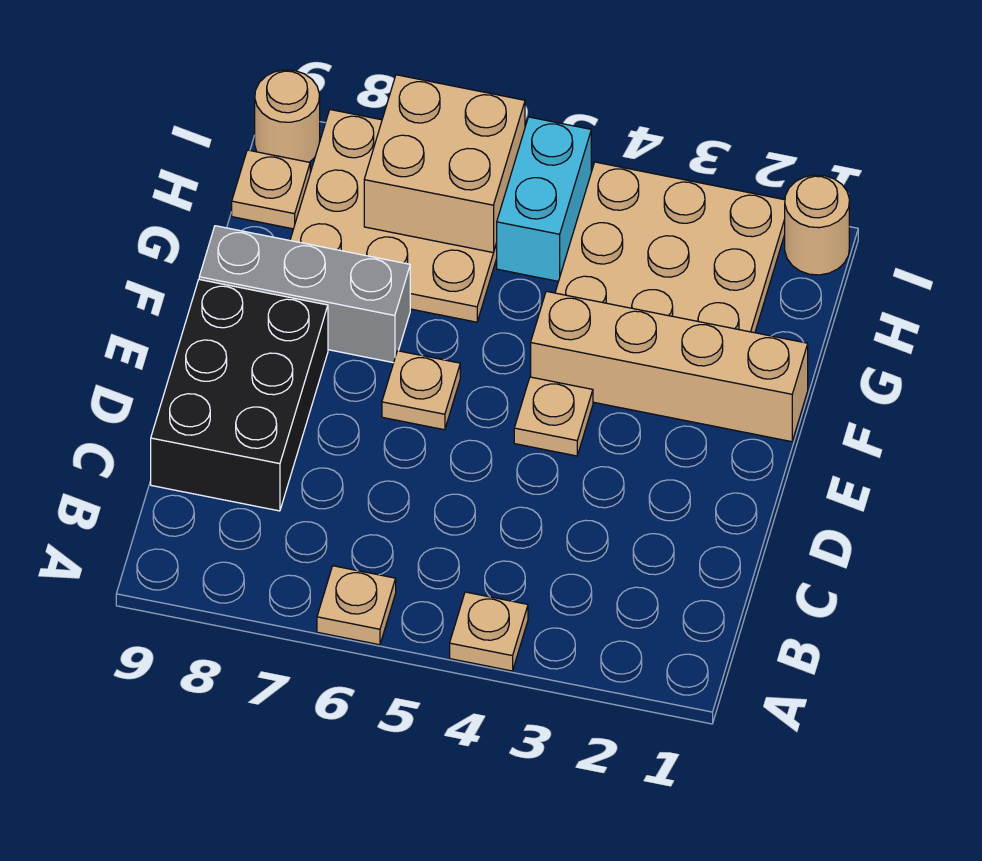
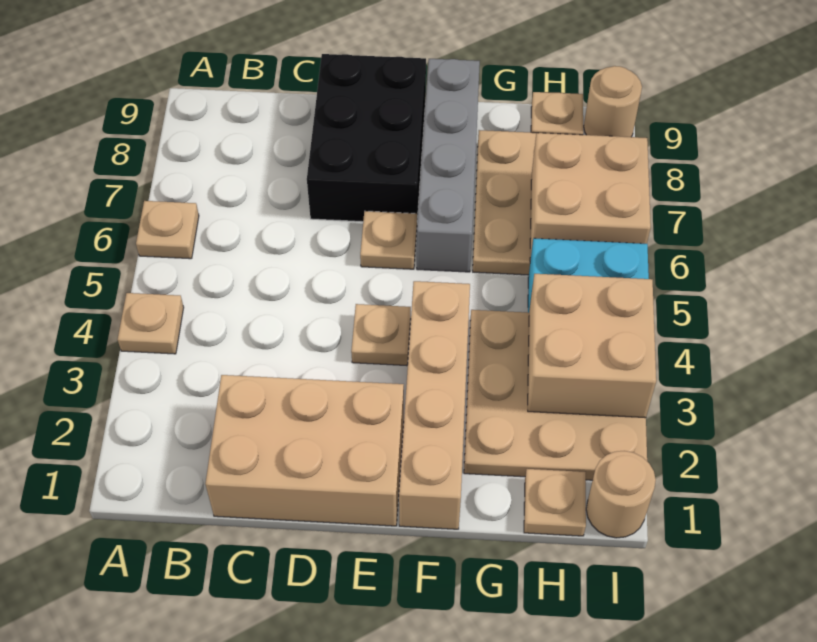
none -> tan 2x3 brick [205,375,404,526]
black 2x3 brick [151,280,328,511] -> black 2x3 brick turned to [307,54,426,222]
grey 1x3 brick [199,226,410,363] -> grey 1x4 brick [417,59,480,272]
none -> tan 1x1 plate [524,469,586,536]
none -> tan 2x2 brick [528,274,656,418]

